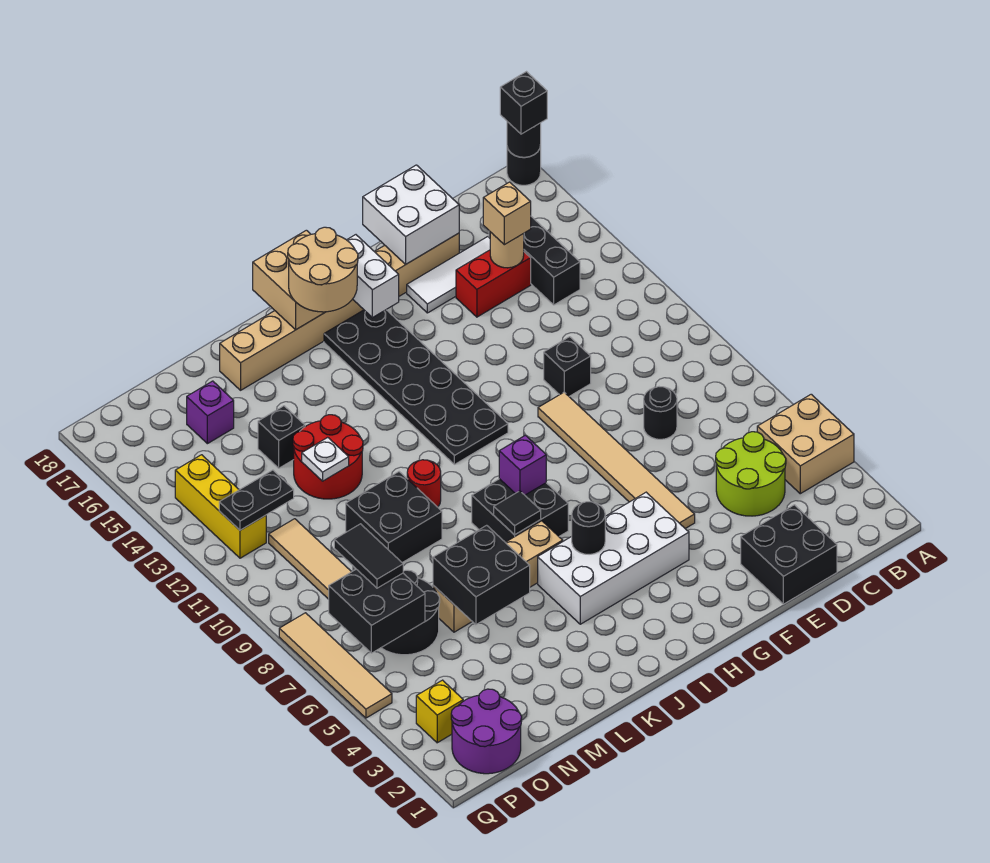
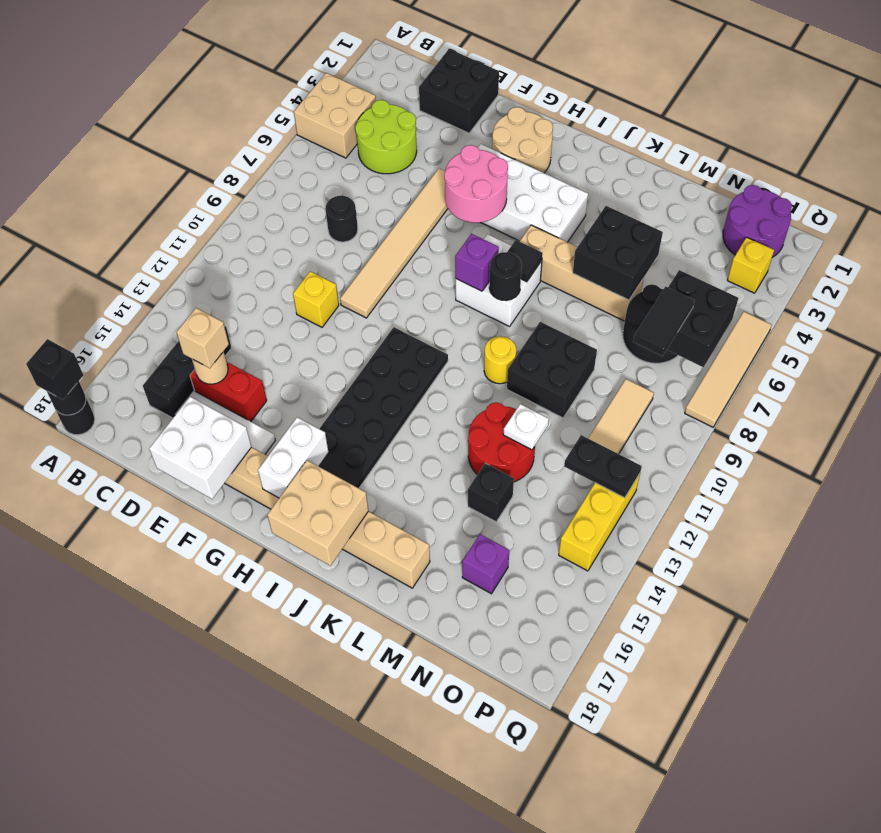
black 1x1 brick [544,337,591,396] -> yellow 1x1 brick [293,271,339,327]
none -> pink 2x2 round brick [444,145,508,223]
black 1x1 round brick [572,502,605,554] -> black 1x1 round brick moved to [489,252,522,300]
black 2x2 brick [472,479,568,542] -> white 2x2 brick [455,234,542,327]
tan 2x2 round brick [288,227,358,312] -> tan 2x2 round brick moved to [492,107,553,173]
red 1x1 round brick [407,460,441,507] -> yellow 1x1 round brick [484,336,516,384]

